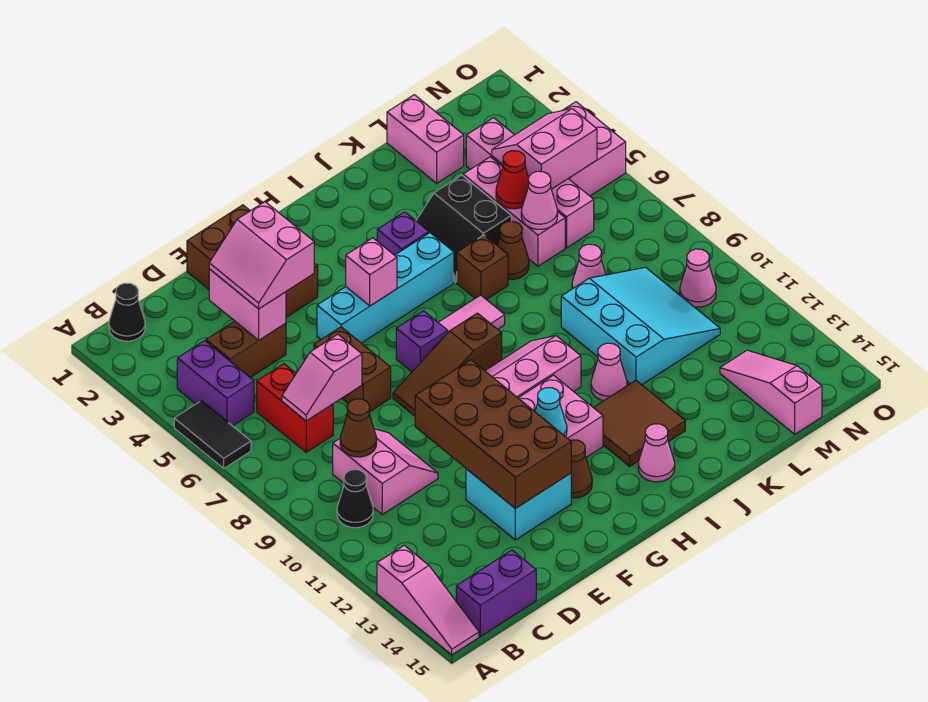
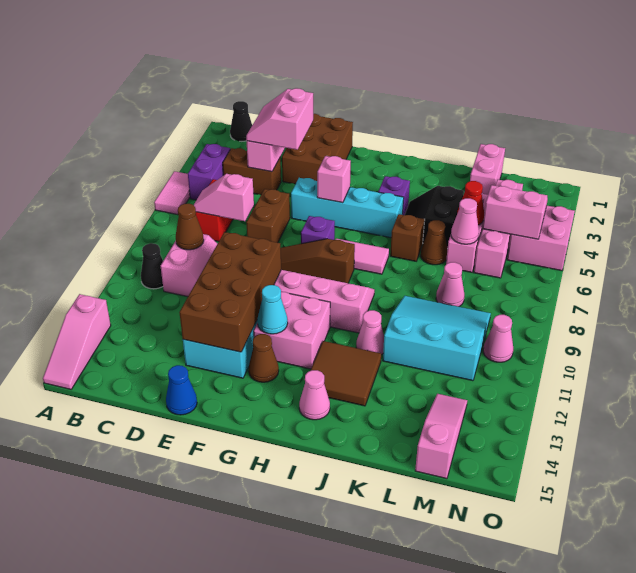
black 1x2 tile [174,401,251,468] -> pink 1x2 tile [154,171,190,215]
purple 1x2 brick [456,550,536,636] -> none
none -> blue 1x1 cone [166,365,197,415]
cyan 3x3 slope [561,267,720,385] -> cyan 3x3 slope turned to [383,296,491,381]

